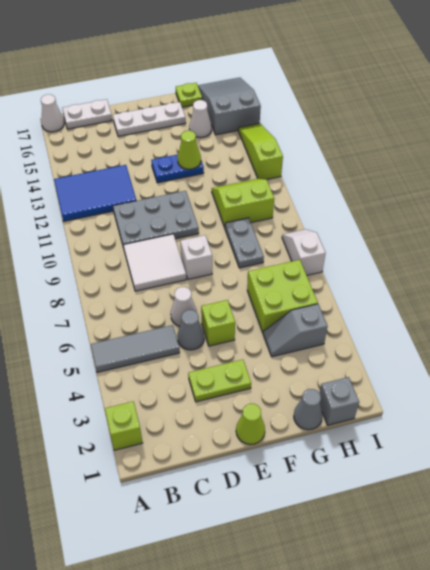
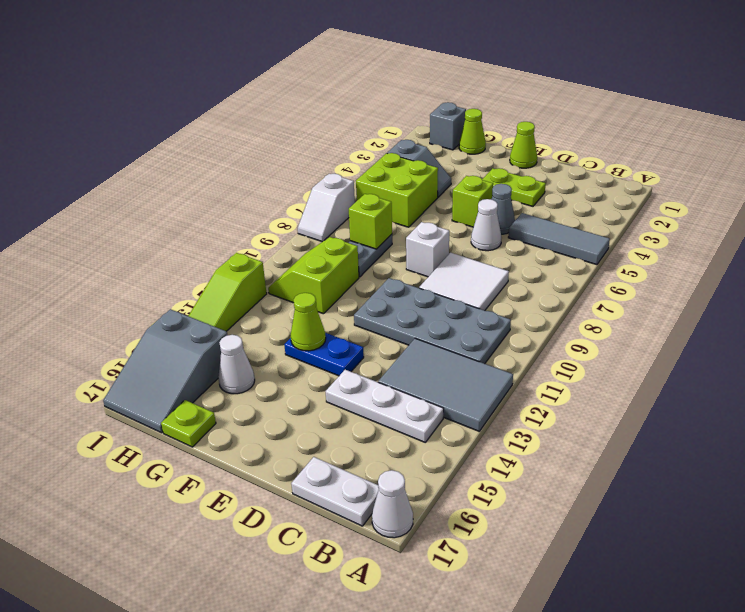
lime 1x1 brick [105,401,143,450] -> lime 1x1 brick moved to [349,194,392,249]
blue 2x3 tile [54,165,136,221] -> grey 2x3 tile [378,338,513,431]
grey 2x3 plate [113,191,199,248] -> grey 2x4 plate [354,278,511,364]
white 1x3 plate [113,102,186,137] -> white 1x3 plate moved to [326,370,444,442]
grey 1x1 cone [294,389,323,430] -> lime 1x1 cone [459,109,486,154]
lime 2x2 slope [212,179,274,227] -> lime 2x2 slope turned to [268,237,359,314]

